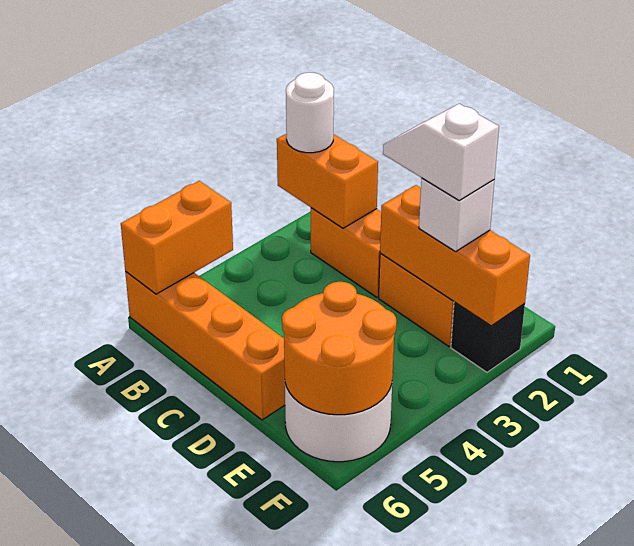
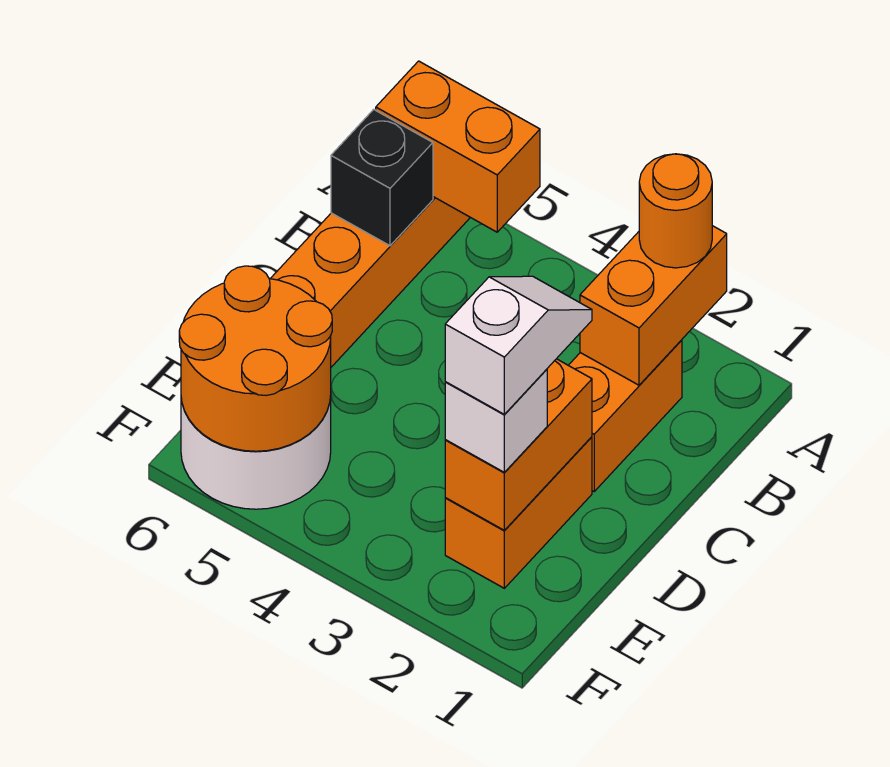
white 1x1 round brick [286,73,334,153] -> orange 1x1 round brick [639,154,712,268]
orange 1x3 brick [380,185,530,326] -> orange 1x2 brick [445,359,592,530]
black 1x1 brick [451,302,525,372] -> black 1x1 brick moved to [331,109,433,246]

